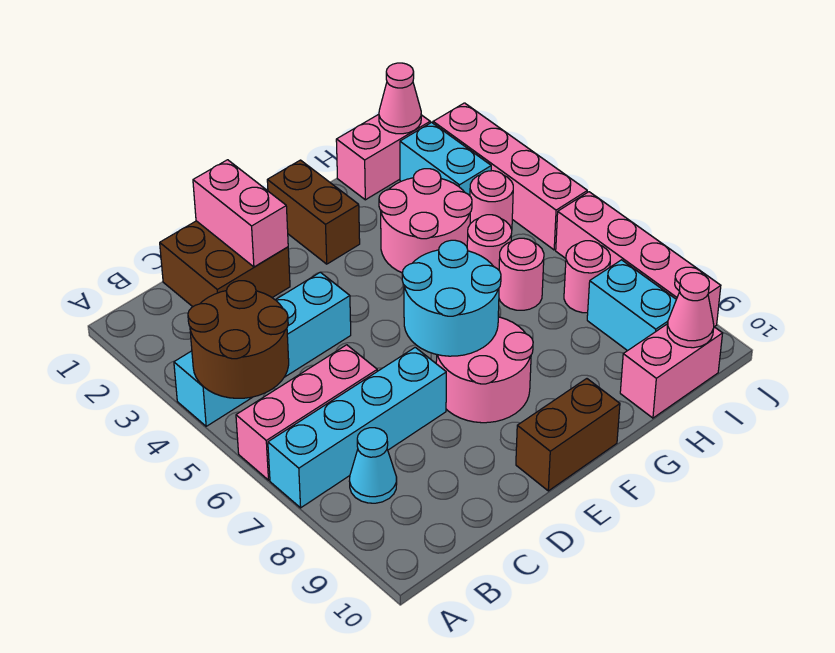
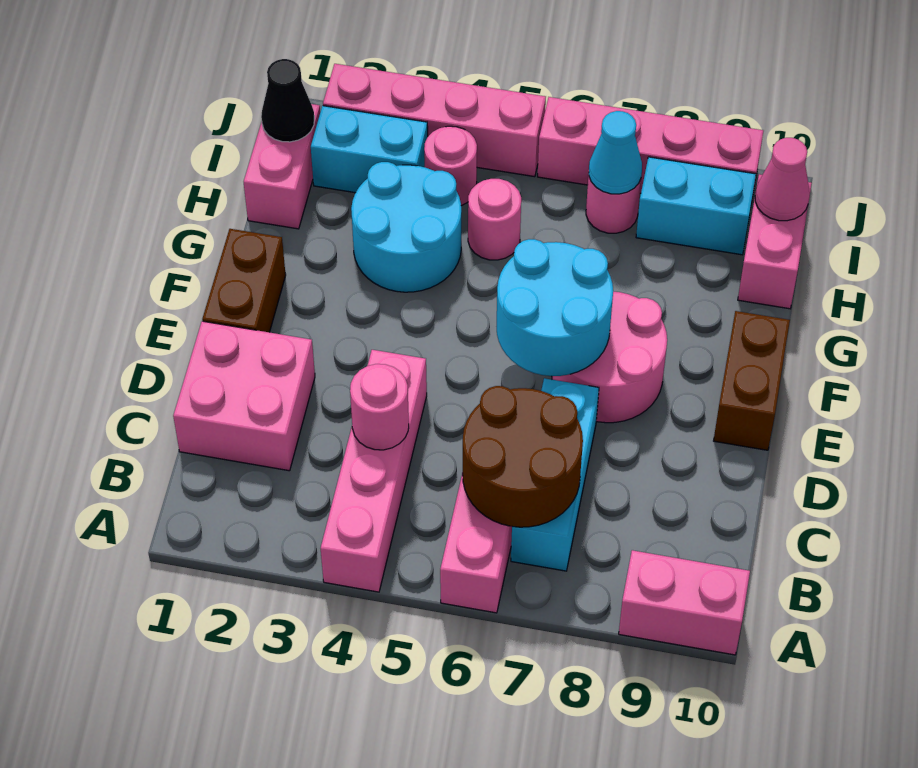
cyan 1x4 brick [174,272,351,426] -> pink 1x4 brick [321,350,427,592]
brown 2x2 round brick [188,281,289,398] -> brown 2x2 round brick moved to [463,386,583,527]
cyan 1x4 brick [268,347,446,508] -> cyan 1x3 brick [511,378,599,571]
cyan 1x1 cone [350,428,397,503] -> cyan 1x1 cone moved to [589,111,642,194]
brown 2x2 brick [160,221,290,307] -> pink 2x2 brick [173,321,315,471]
pink 1x2 brick [193,160,288,267] -> pink 1x2 brick moved to [619,550,750,655]
brown 1x2 brick [267,160,360,264] -> brown 1x2 brick turned to [202,229,286,332]
pink 2x2 round brick [379,169,472,273] -> cyan 2x2 round brick [351,162,461,292]
pink 1x1 round brick [499,238,544,310] -> pink 1x1 round brick moved to [350,364,409,450]
pink 1x1 cone [379,63,421,134] -> black 1x1 cone [261,59,314,142]

